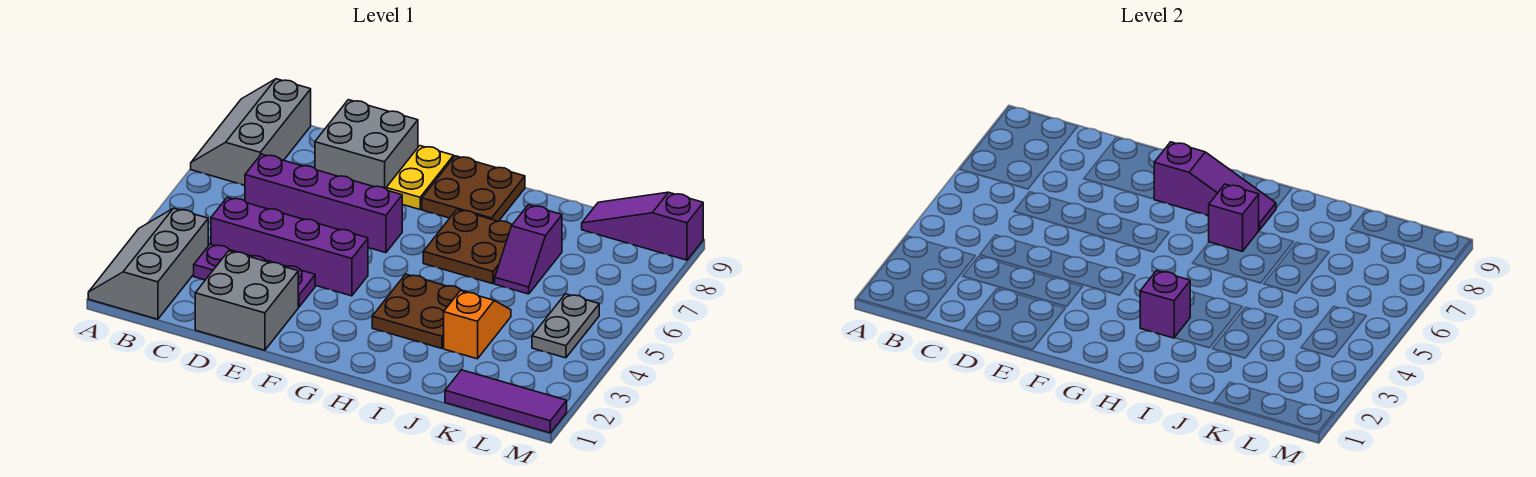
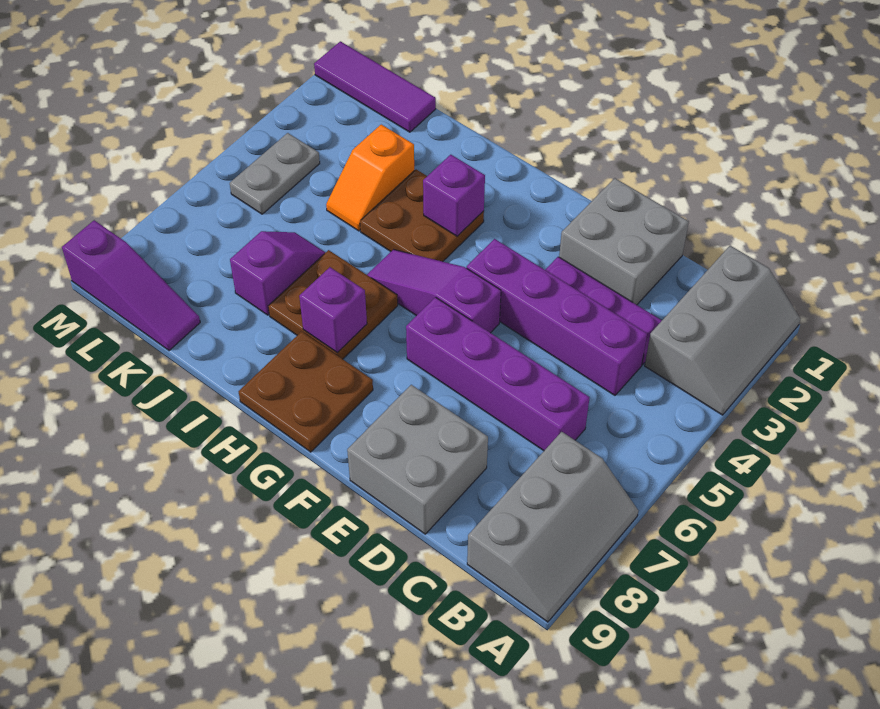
yellow 1x2 plate [386,146,454,209] -> none
purple 1x3 slope [1154,142,1276,230] -> purple 1x3 slope moved to [367,250,501,333]

